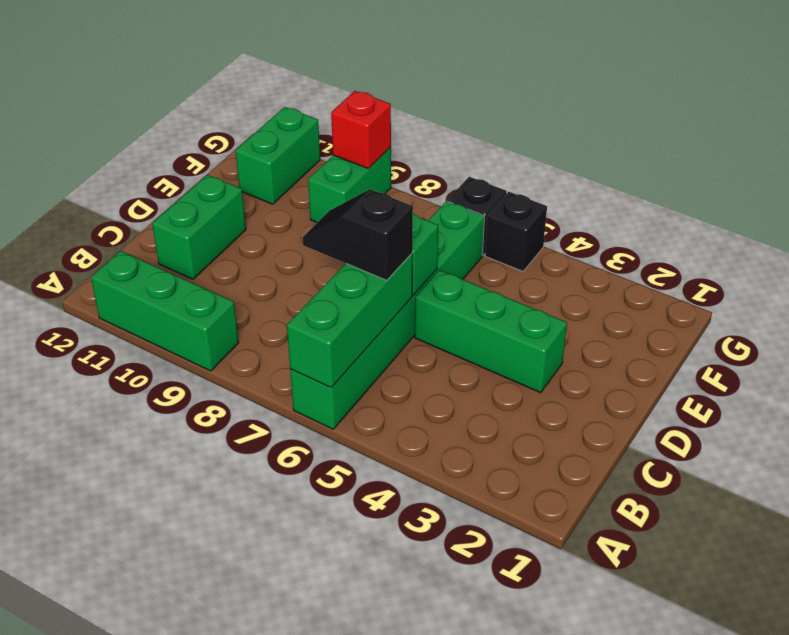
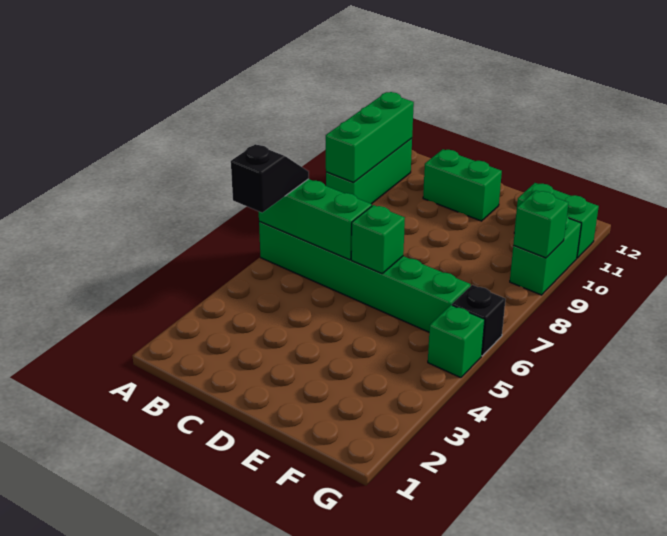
black 1x2 slope [303,189,413,280] -> black 1x2 slope moved to [231,144,309,213]
green 1x3 brick [415,270,567,393] -> green 1x3 brick moved to [326,92,414,182]
green 1x2 brick [308,147,391,222] -> green 1x2 brick turned to [510,216,581,295]
black 1x1 brick [485,192,547,271] -> green 1x1 brick [428,305,485,378]
red 1x1 brick [331,91,391,169] -> green 1x1 brick [513,190,568,258]

